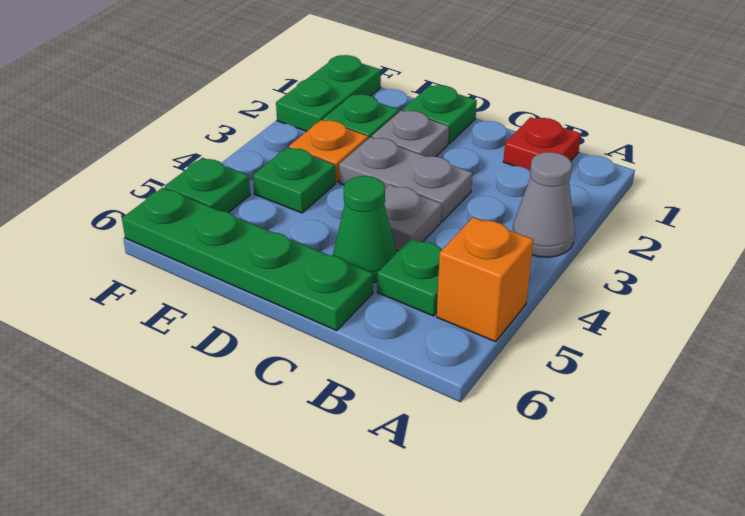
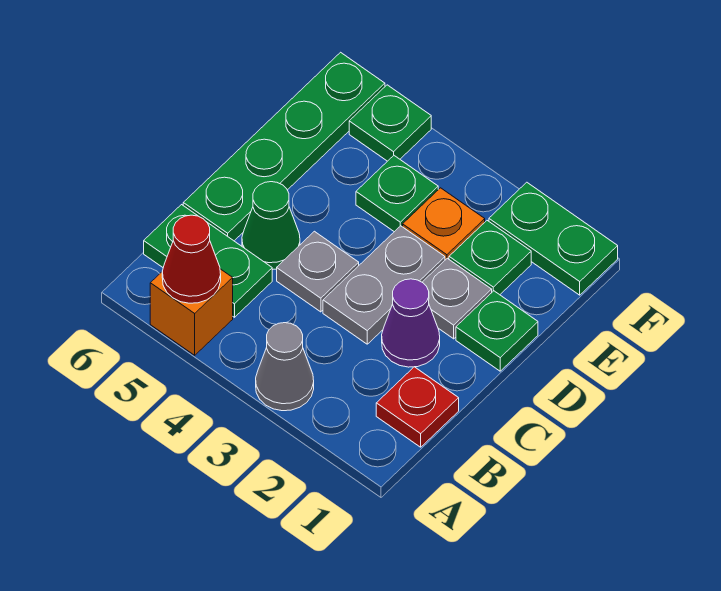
none -> red 1x1 cone [162,215,221,303]
green 1x1 plate [377,238,442,316] -> green 1x2 plate [144,205,272,317]
none -> purple 1x1 cone [382,279,440,367]

